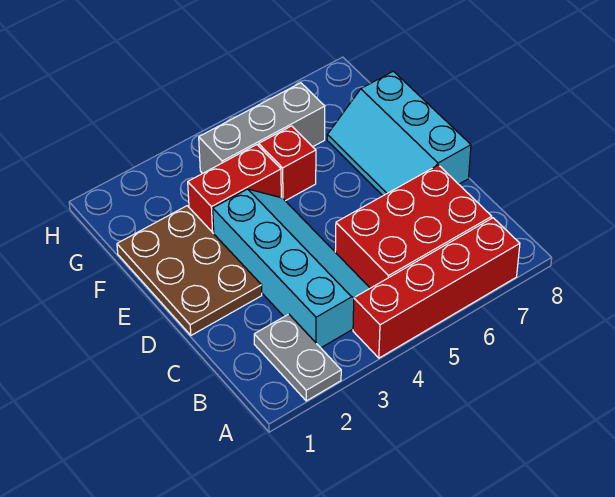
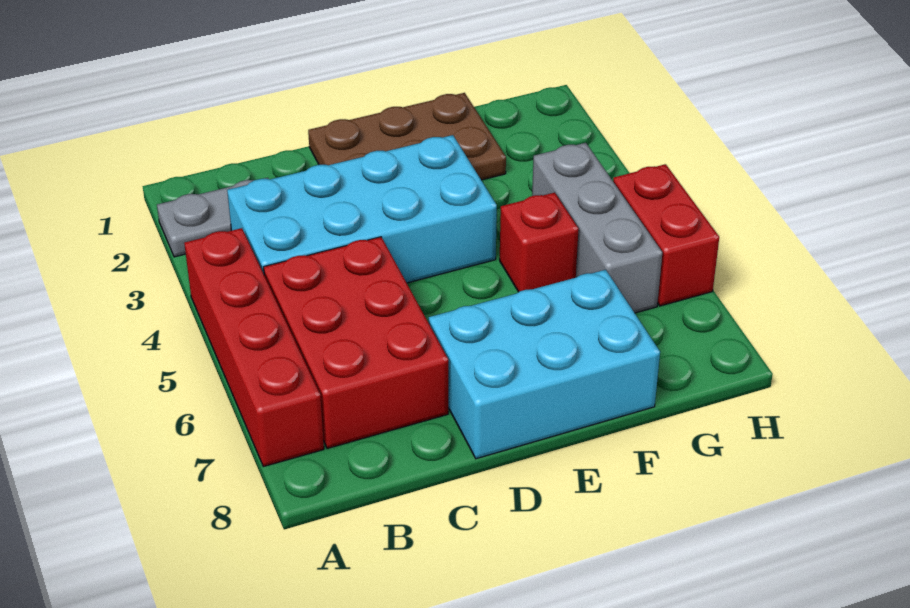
cyan 2x4 slope [213,189,370,348] -> cyan 2x4 brick [227,135,497,283]
cyan 2x3 slope [327,71,471,196] -> cyan 2x3 brick [429,270,660,459]
red 1x2 brick [188,145,281,234] -> red 1x2 brick moved to [613,164,719,306]

